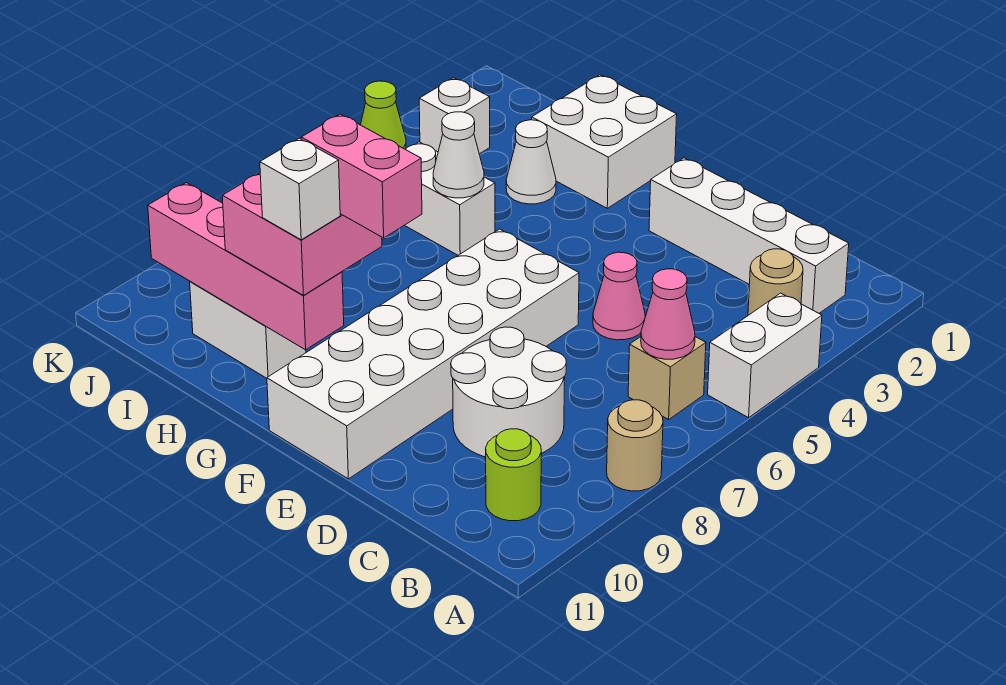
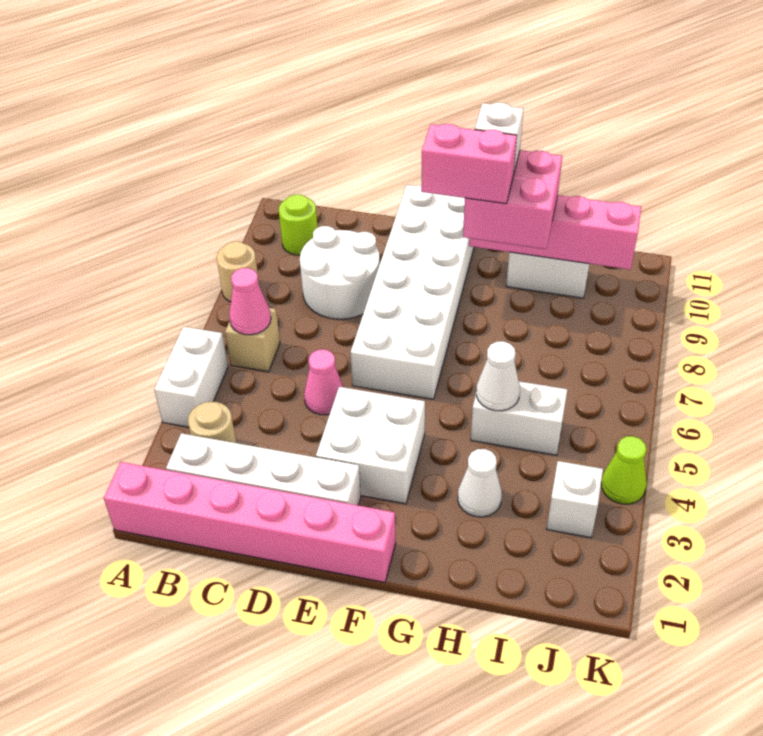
none -> pink 1x6 brick [104,462,396,582]
white 2x2 brick [532,75,677,208] -> white 2x2 brick moved to [316,387,425,504]

